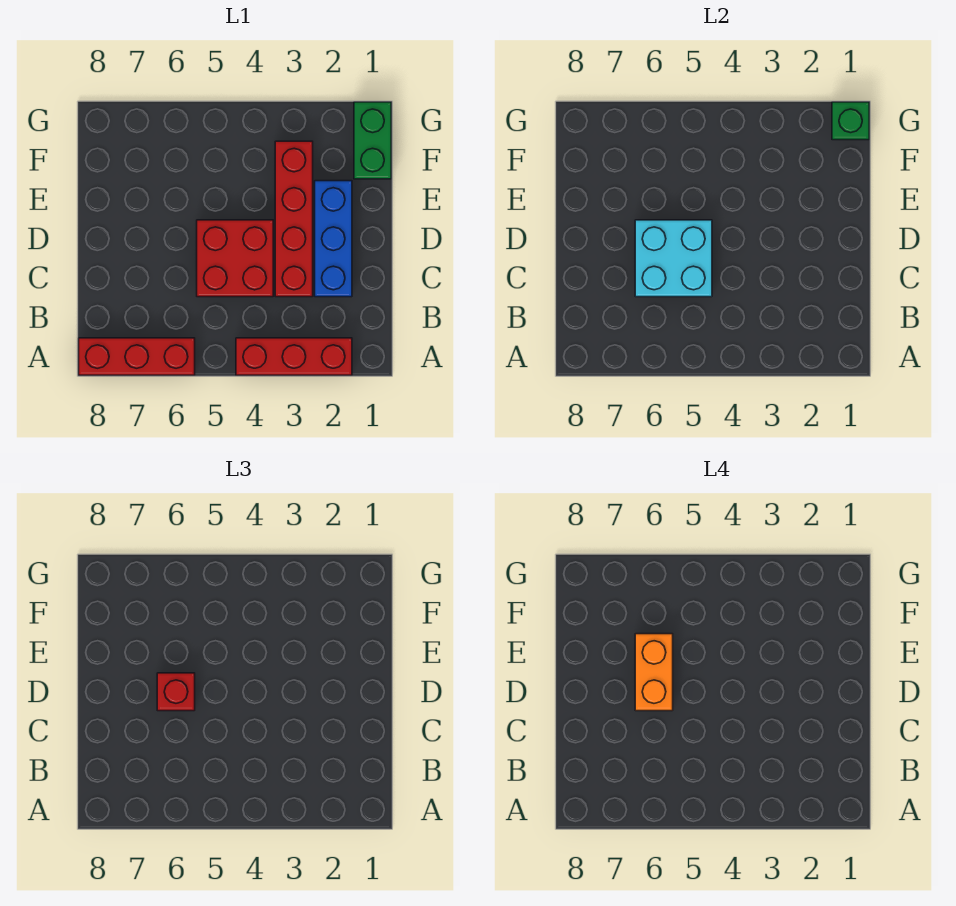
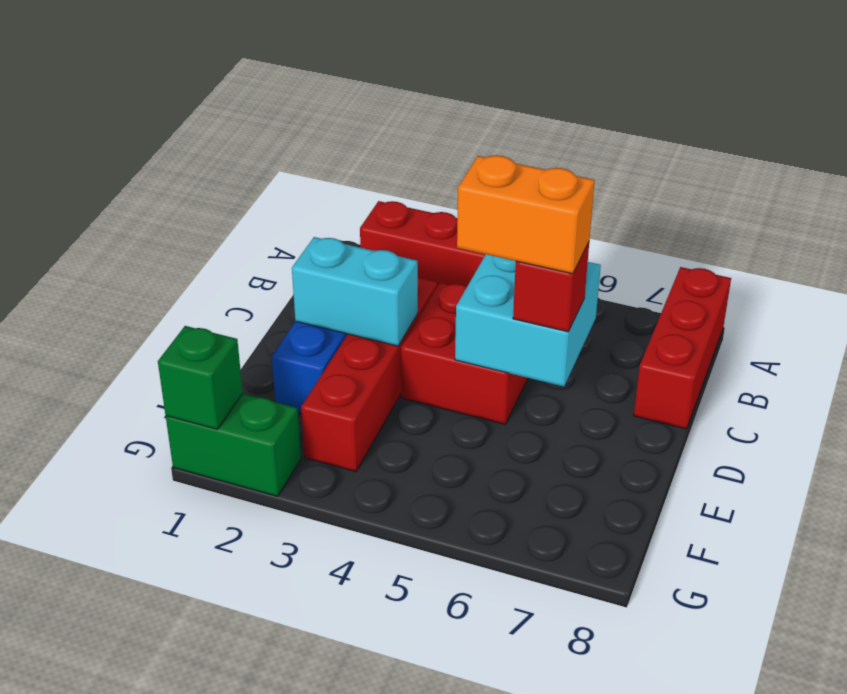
red 1x3 brick [79,338,195,375] -> red 1x3 brick turned to [634,267,731,429]
none -> cyan 1x2 brick [292,237,418,346]
orange 1x2 brick [635,634,673,711] -> orange 1x2 brick turned to [457,155,595,274]
green 1x2 brick [354,102,391,179] -> green 1x2 brick turned to [166,394,301,496]

